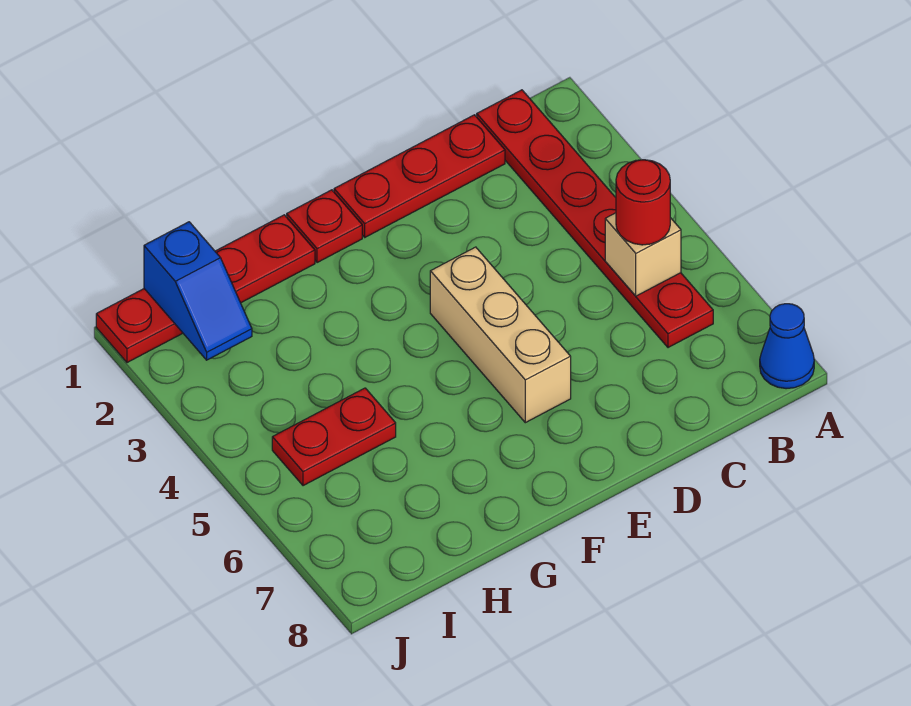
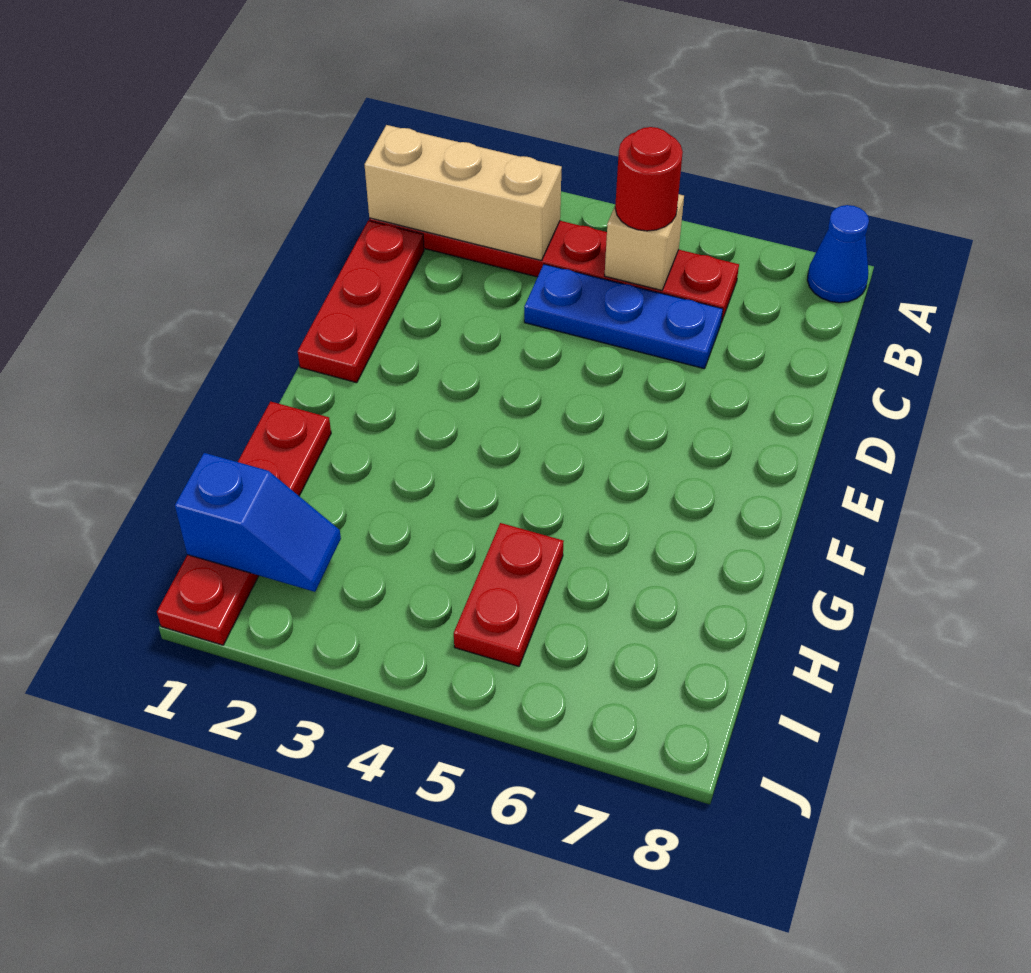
none -> blue 1x3 plate [524,264,723,369]
tan 1x3 brick [430,247,571,423] -> tan 1x3 brick moved to [364,125,562,261]
red 1x1 plate [287,190,362,263] -> none

